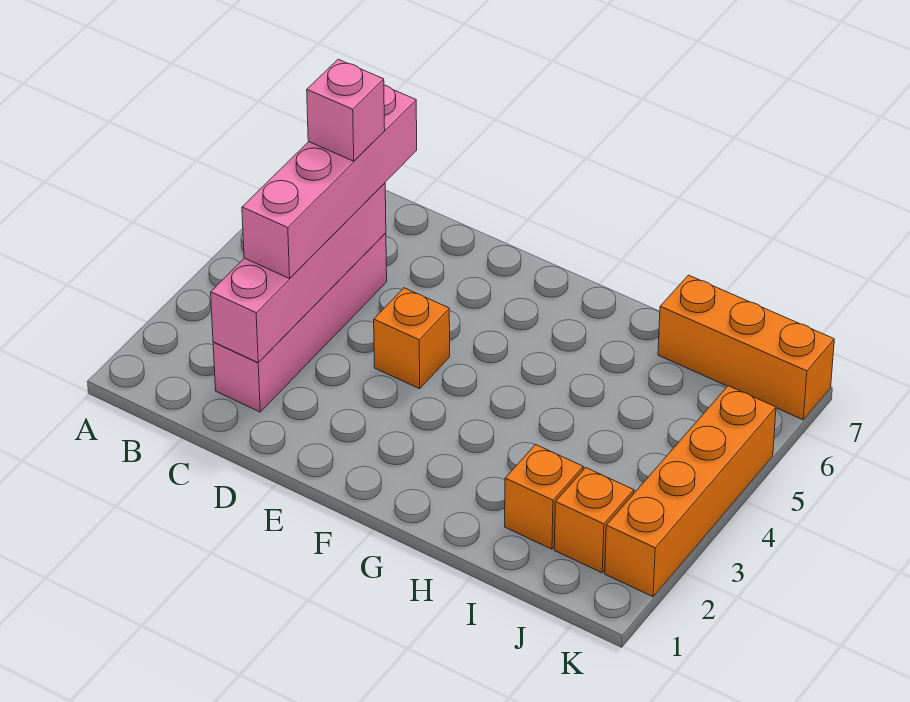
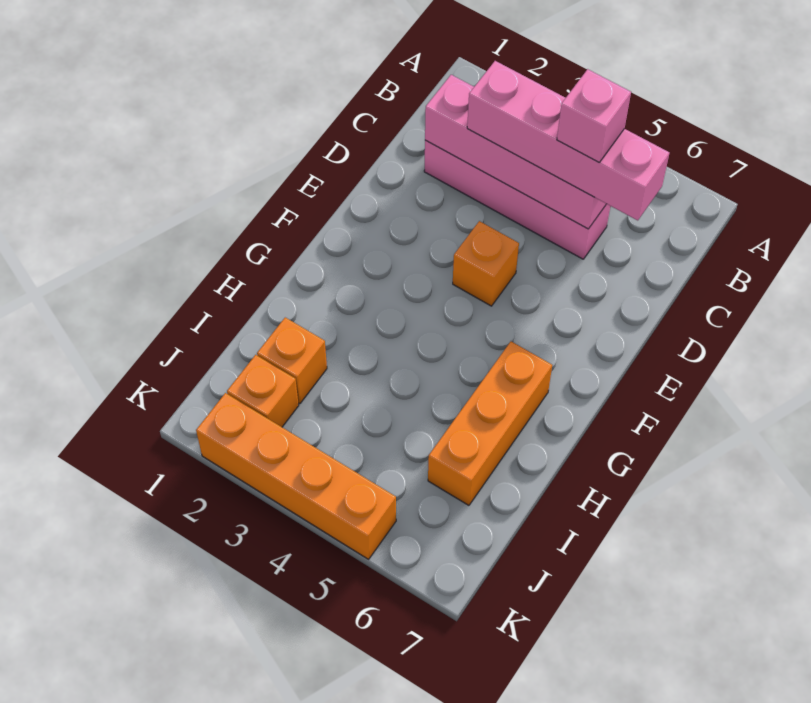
orange 1x3 brick [658,275,834,420] -> orange 1x3 brick moved to [428,342,552,505]

